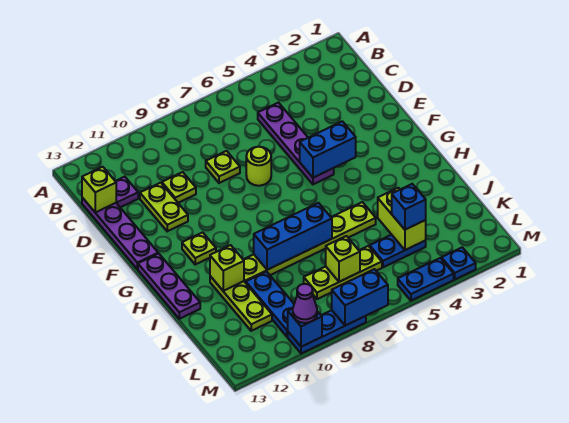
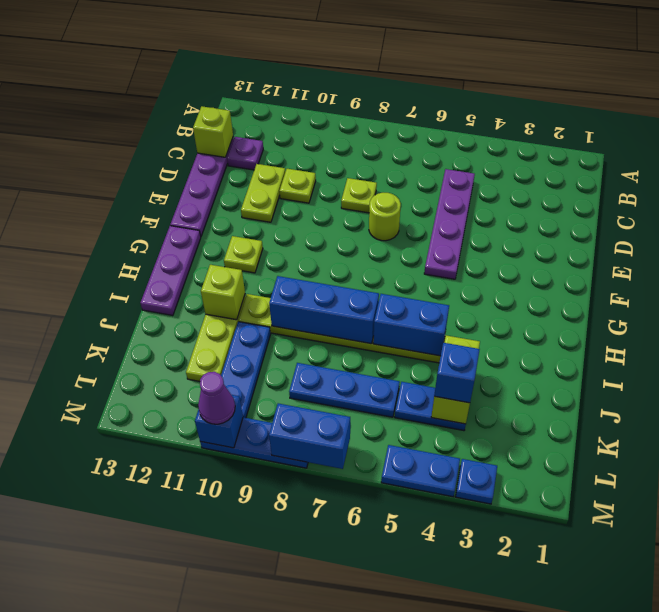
blue 1x2 brick [300,121,356,178] -> blue 1x2 brick moved to [373,294,449,356]
lime 1x3 plate [304,246,382,299] -> blue 1x3 plate [289,363,400,417]
lime 1x1 brick [326,236,360,282] -> none

